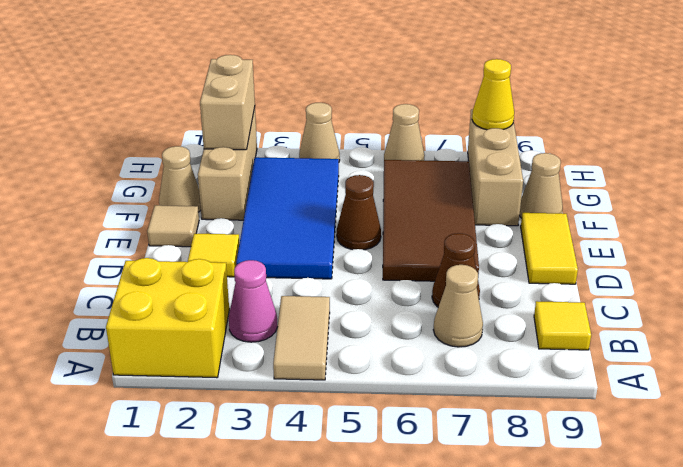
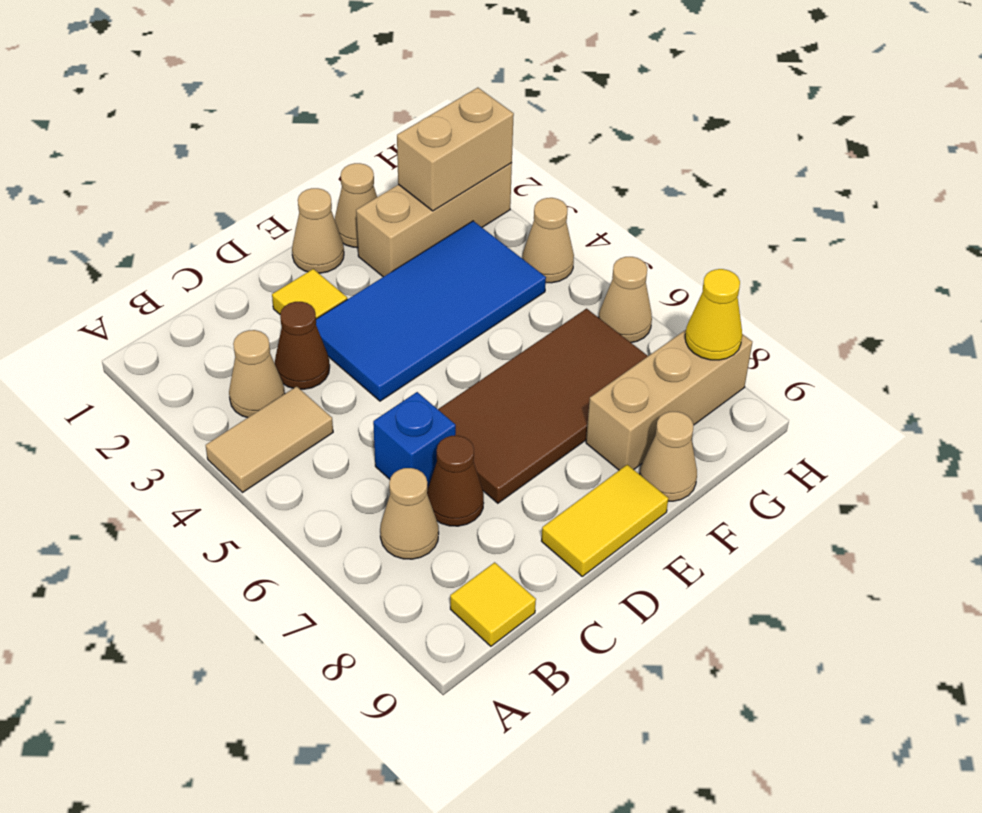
yellow 2x2 brick [106,258,229,378] -> none
pink 1x1 cone [229,260,278,342] -> tan 1x1 cone [229,330,285,418]
none -> blue 1x1 brick [373,392,456,489]
tan 1x1 tile [147,205,199,247] -> tan 1x1 cone [292,188,344,273]
brown 1x1 cone [337,175,381,250] -> brown 1x1 cone moved to [275,302,330,389]

